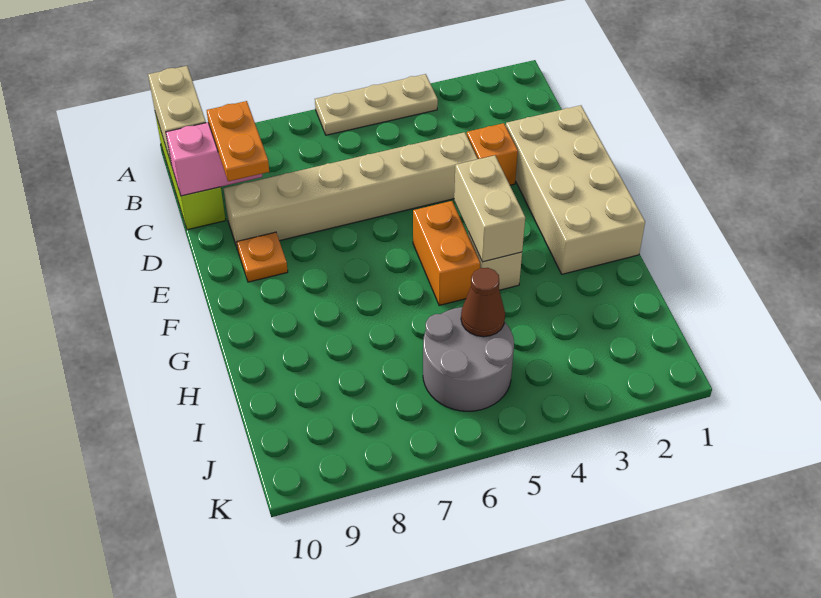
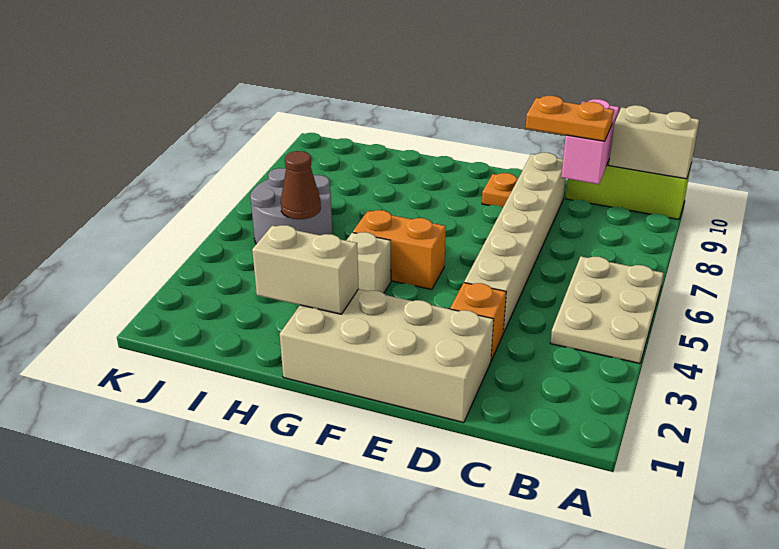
tan 1x3 plate [315,74,438,135] -> tan 2x3 plate [550,256,664,364]
tan 1x2 brick [454,155,525,262] -> tan 1x2 brick moved to [252,225,358,314]

